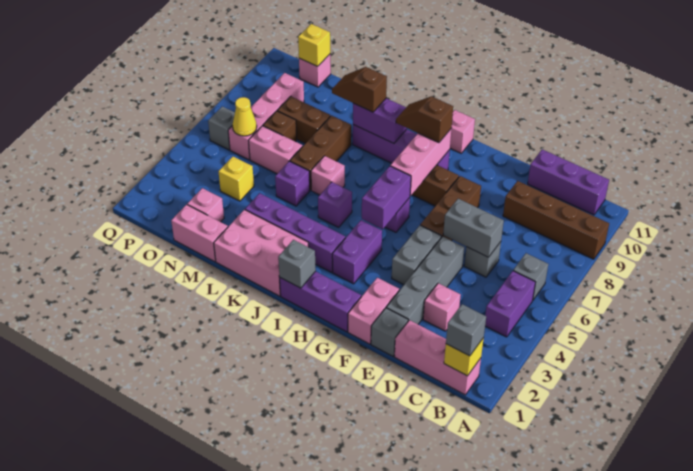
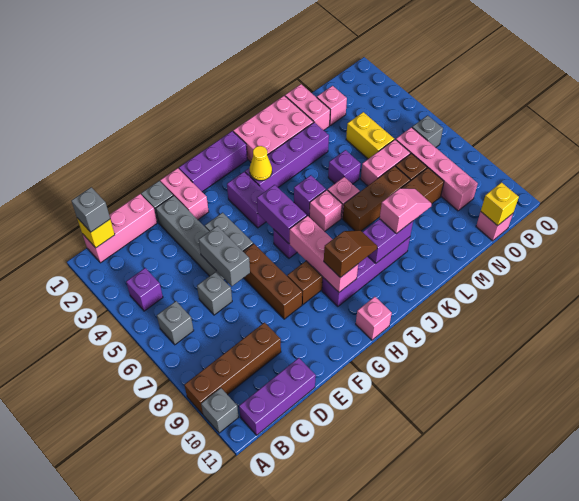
purple 1x2 brick [485,271,536,337] -> purple 1x1 brick [126,268,163,311]
pink 1x1 brick [423,283,461,331] -> pink 1x1 brick moved to [309,190,342,232]
grey 1x2 brick [443,199,504,257] -> grey 1x2 brick turned to [199,226,250,286]
grey 1x1 brick [278,240,316,288] -> grey 1x1 brick moved to [201,388,239,433]
brown 1x2 slope [332,67,387,112] -> pink 1x2 slope [380,188,432,234]
brown 1x3 brick [290,115,351,190] -> brown 1x3 brick turned to [343,166,410,231]
pink 1x2 brick [171,205,228,262] -> pink 1x2 brick turned to [285,84,330,130]
yellow 1x1 brick [219,157,254,201] -> yellow 1x2 brick [346,112,394,159]
yellow 1x1 cone [233,97,257,136] -> yellow 1x1 cone moved to [250,146,272,181]

